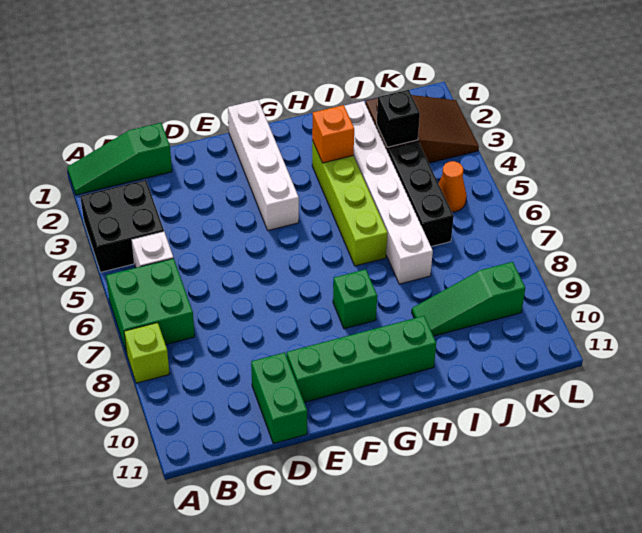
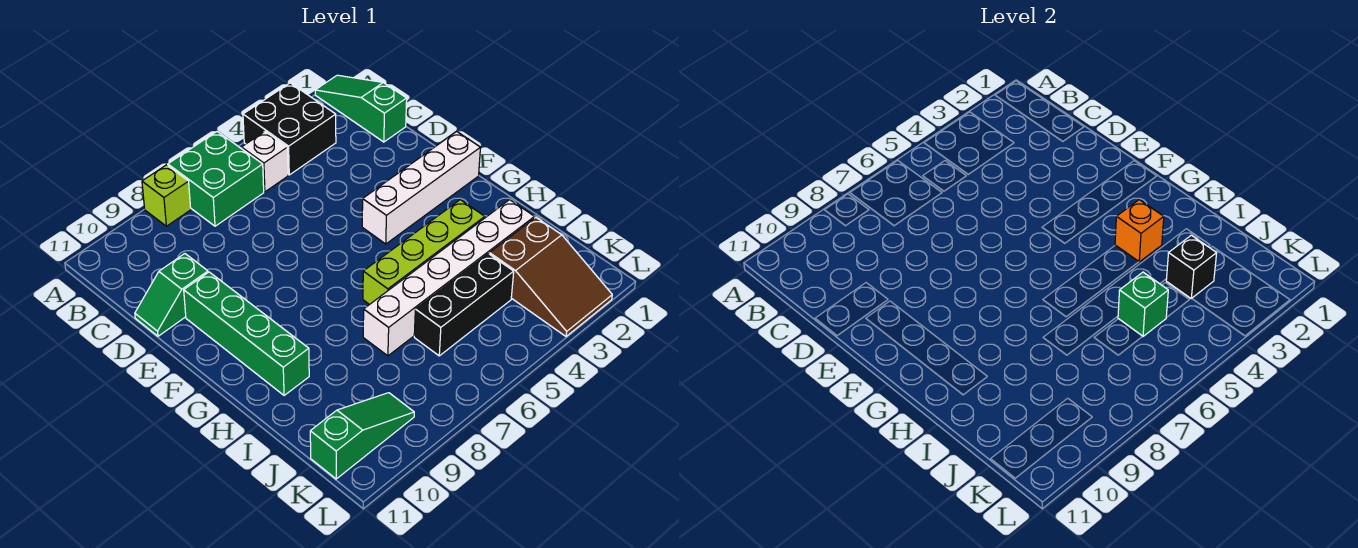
green 1x2 brick [251,352,307,444] -> green 1x2 slope [135,254,208,336]
green 1x1 brick [333,269,377,329] -> green 1x1 brick moved to [1118,272,1168,336]
green 1x3 slope [412,262,525,336] -> green 1x3 slope turned to [310,393,414,479]
orange 1x1 cone [438,161,467,212] -> none

